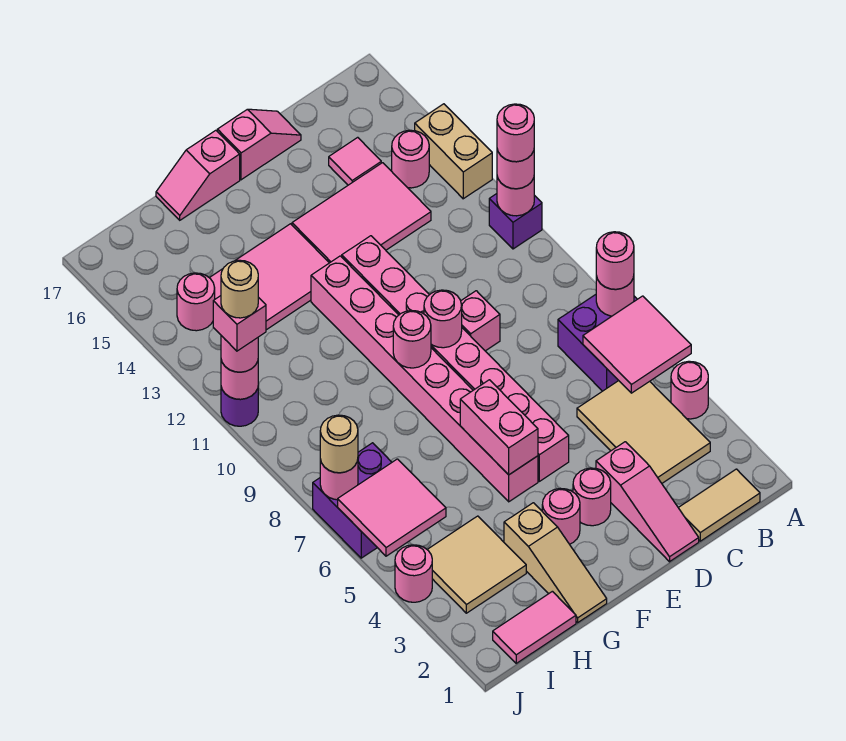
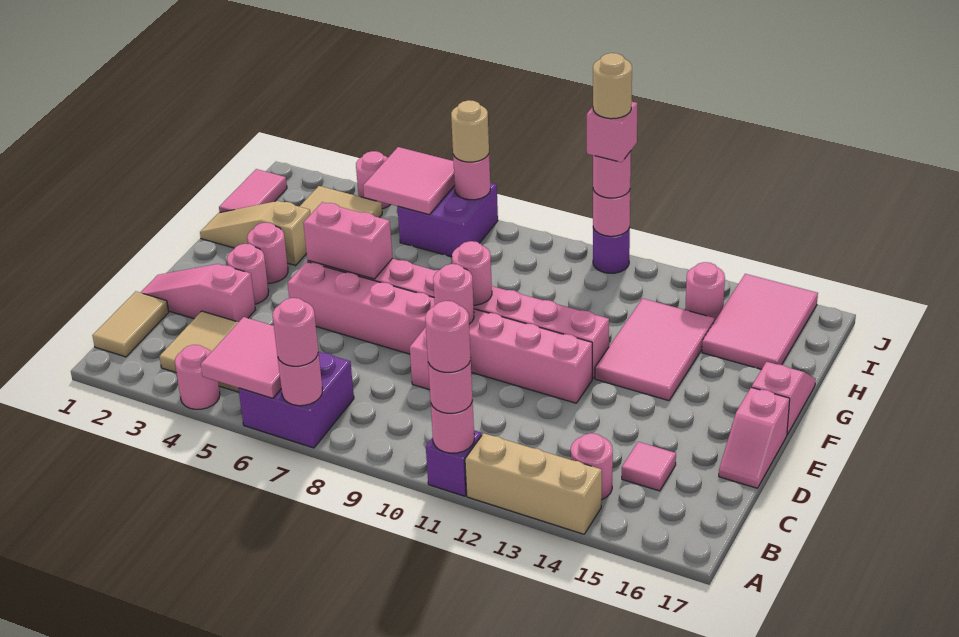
tan 1x2 brick [415,104,492,199] -> tan 1x3 brick [465,433,602,534]
pink 2x3 tile [292,163,431,263] -> pink 2x3 tile moved to [702,274,818,369]

